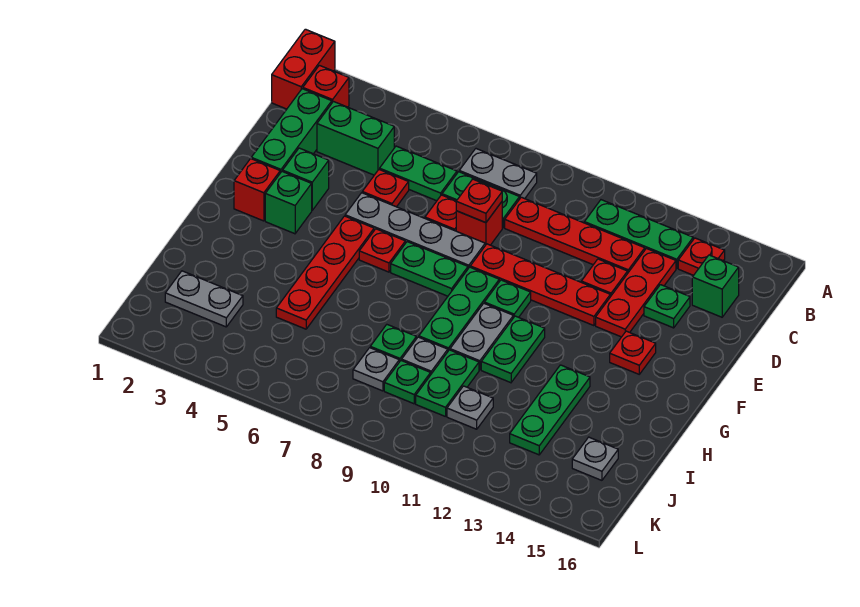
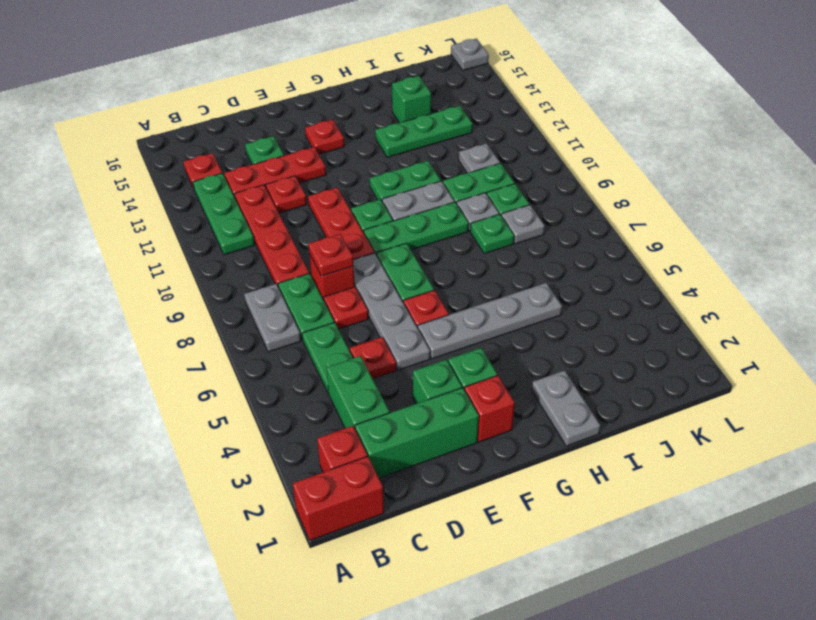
green 1x1 brick [692,255,739,317] -> green 1x1 brick moved to [392,76,431,123]
red 1x4 plate [470,244,610,326] -> red 1x3 plate [308,188,374,260]
red 1x4 plate [276,216,374,329] -> grey 1x4 plate [418,283,562,359]
grey 1x2 plate [165,271,243,327] -> grey 1x2 plate moved to [532,370,600,446]
grey 1x1 plate [572,437,618,480] -> grey 1x1 plate moved to [451,39,489,70]

